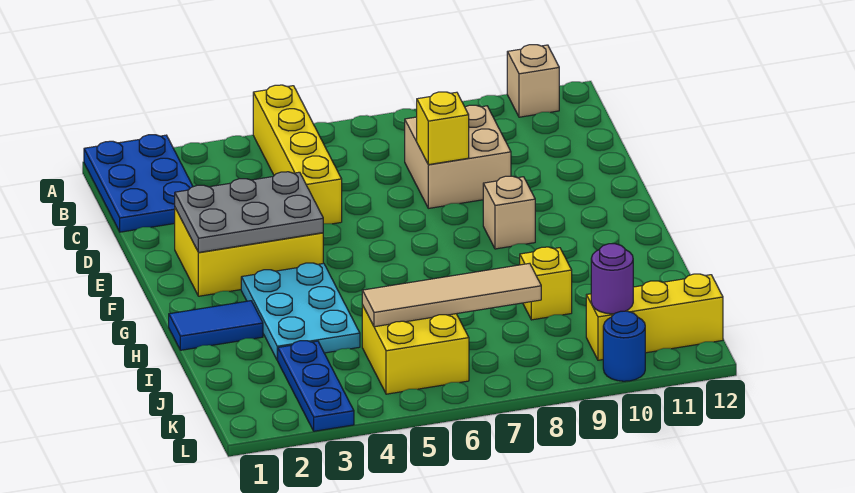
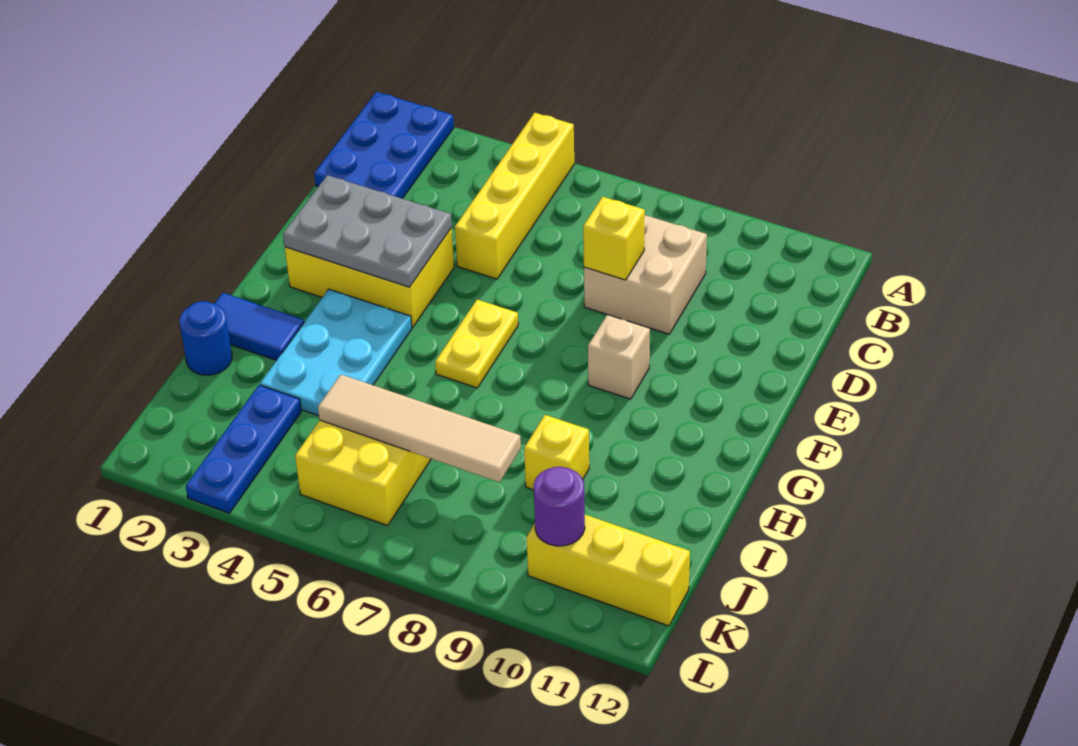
tan 1x1 brick [507,45,559,117] -> none
none -> yellow 1x2 plate [435,300,518,388]
blue 1x1 round brick [603,311,645,381] -> blue 1x1 round brick moved to [179,301,232,375]

